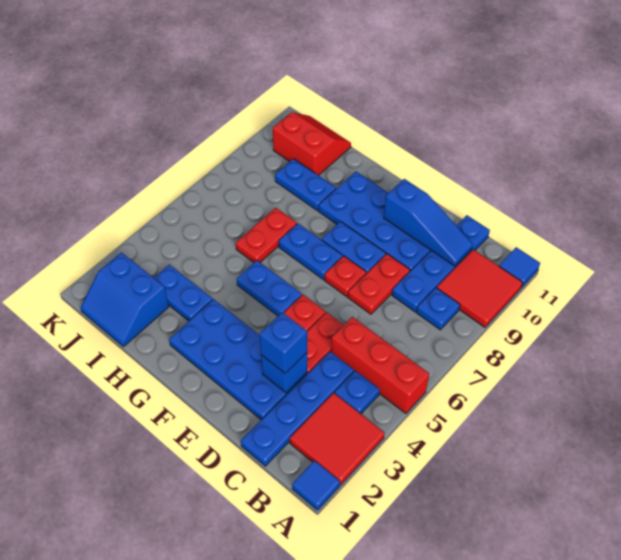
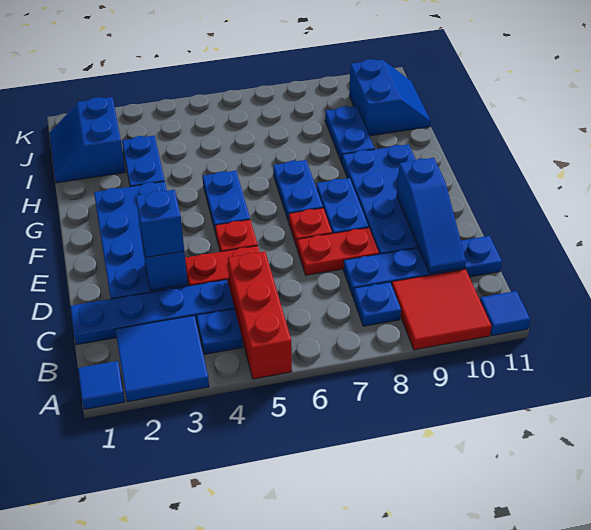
red 2x2 tile [290,393,385,485] -> blue 2x2 tile [115,316,209,402]
red 1x2 plate [236,208,297,262] -> none
red 2x2 slope [273,112,351,176] -> blue 2x2 slope [349,59,431,136]

